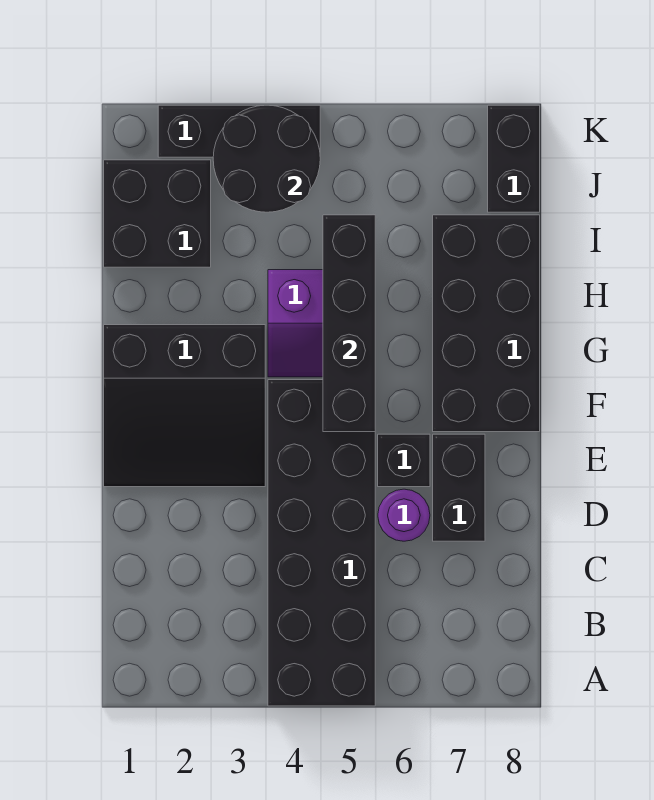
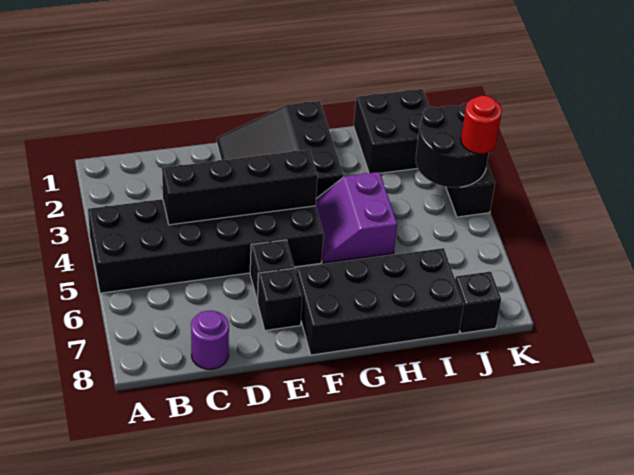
purple 1x1 round brick [378,489,430,541] -> purple 1x1 round brick moved to [191,311,229,369]
black 1x2 brick [433,434,485,541] -> black 1x1 brick [257,268,302,331]
black 1x4 brick [323,215,375,432] -> black 1x4 brick moved to [162,149,318,225]
black 1x2 brick [488,105,540,212] -> black 1x1 brick [455,271,501,333]
none -> red 1x1 round brick [461,95,502,154]

